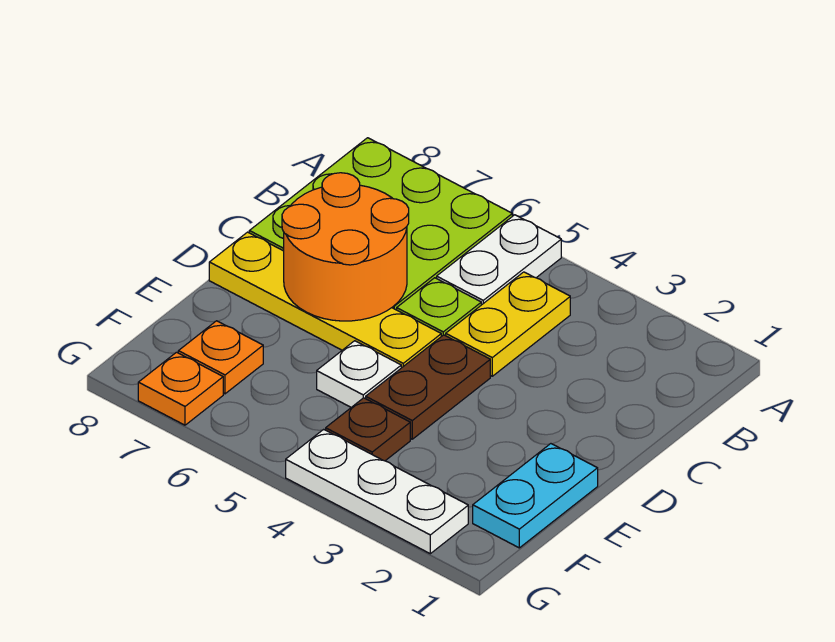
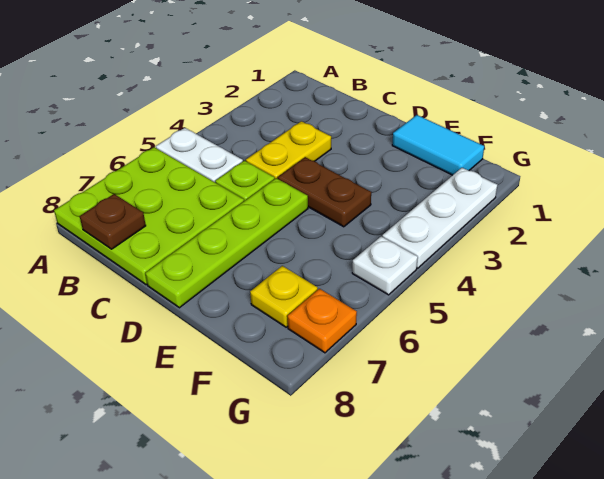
yellow 1x2 plate [446,272,570,376] -> yellow 1x2 plate turned to [246,121,331,179]
orange 2x2 round brick [282,173,409,321] -> none
yellow 1x4 plate [209,232,441,368] -> lime 1x4 plate [145,178,308,308]
cyan 1x2 plate [473,444,598,548] -> cyan 1x2 tile [392,115,484,175]
white 1x1 plate [317,341,401,407] -> white 1x1 plate moved to [352,236,418,295]
brown 1x1 plate [326,398,410,461] -> brown 1x1 plate moved to [80,194,146,249]
orange 1x1 plate [178,321,263,394] -> yellow 1x1 plate [250,266,318,327]

